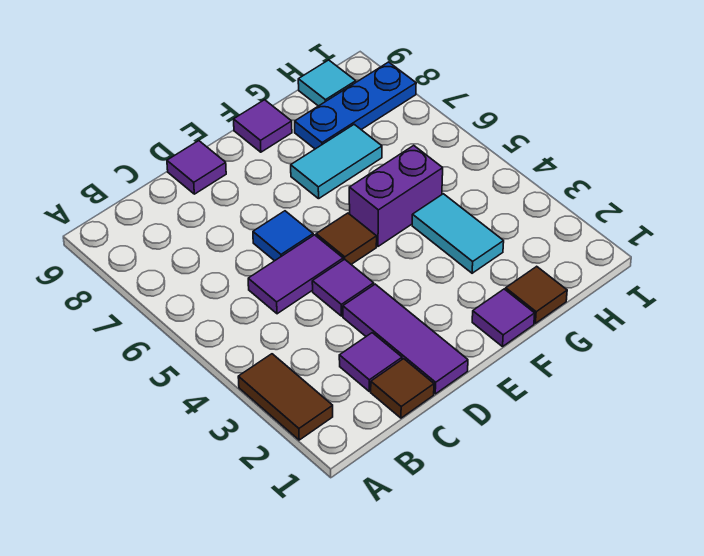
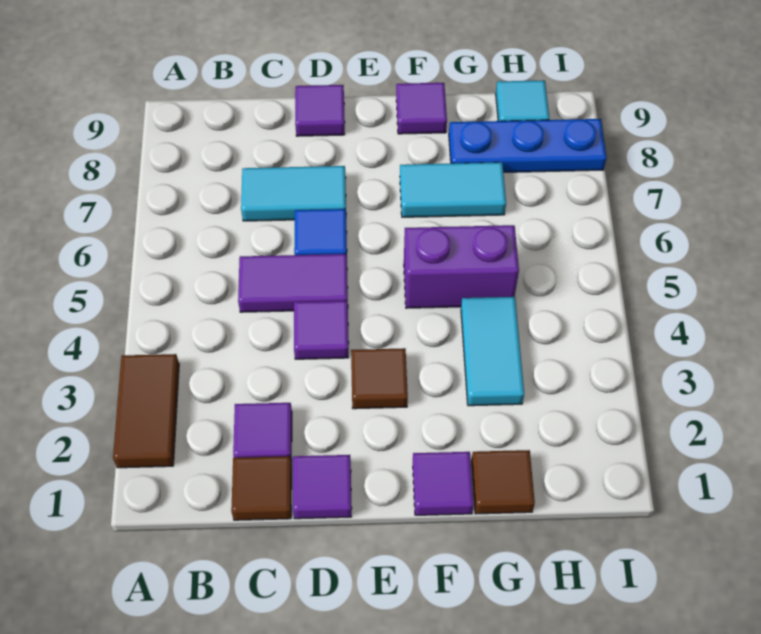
none -> cyan 1x2 tile [241,166,346,221]
purple 1x3 tile [343,284,468,394] -> purple 1x1 tile [293,455,352,519]
brown 1x1 tile [316,213,377,264] -> brown 1x1 tile moved to [351,348,408,409]

